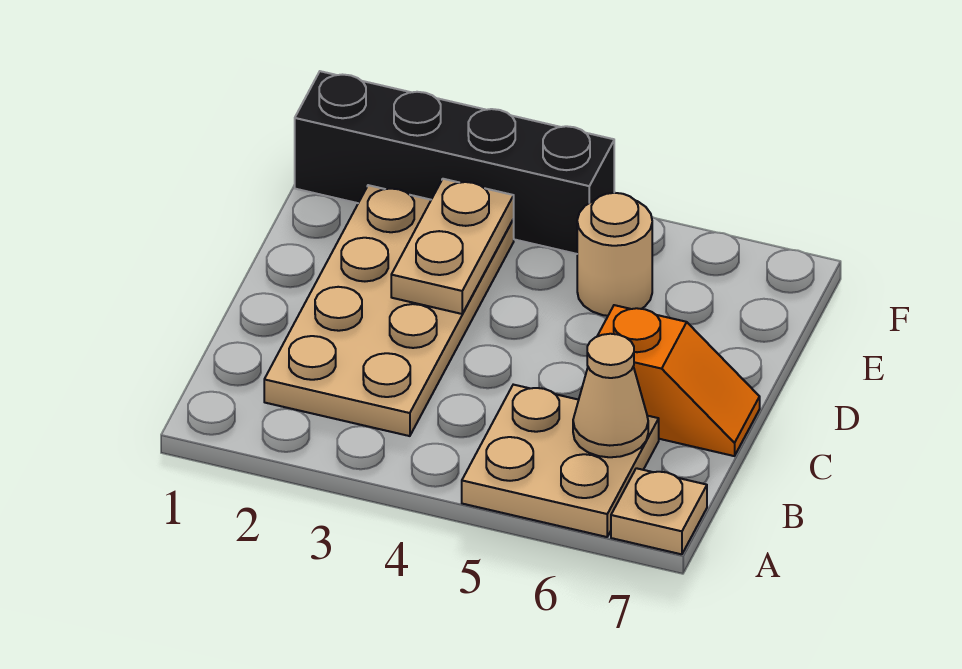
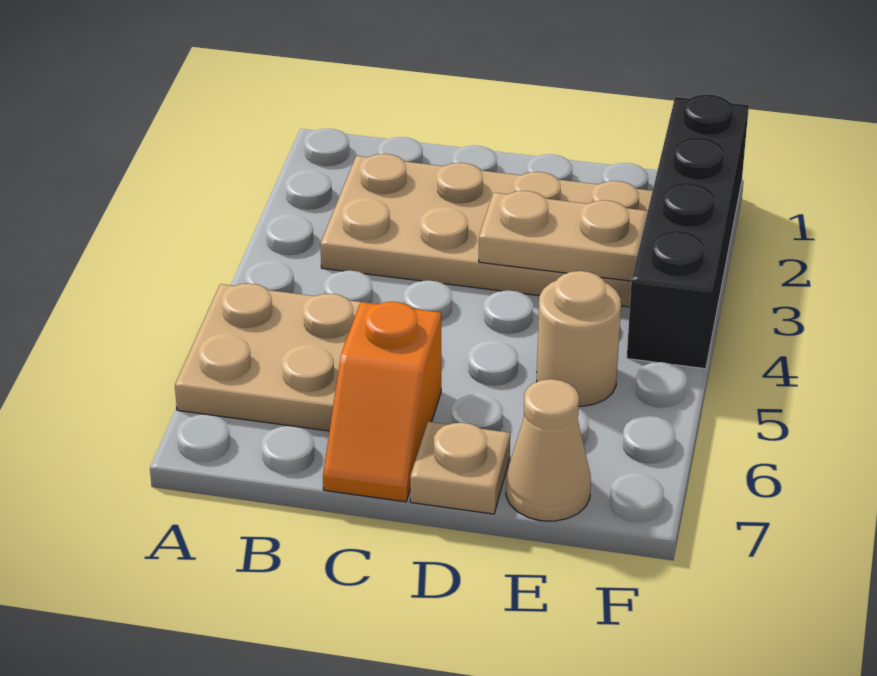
tan 1x1 plate [611,468,707,554] -> tan 1x1 plate moved to [410,422,510,514]
tan 1x1 cone [573,334,648,457] -> tan 1x1 cone moved to [506,379,591,521]

